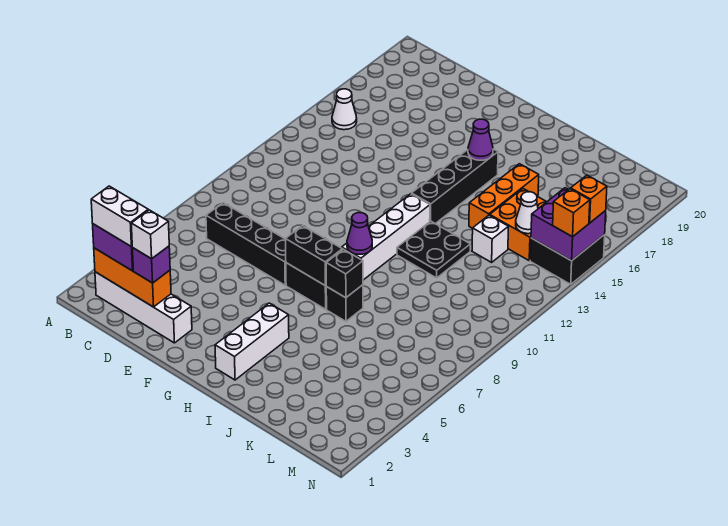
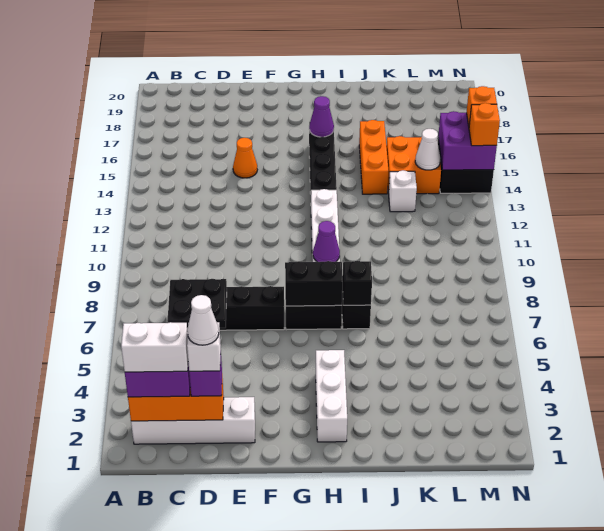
white 1x1 cone [332,89,357,130] -> white 1x1 cone moved to [187,295,219,345]
none -> orange 1x1 cone [233,138,257,178]
black 2x2 plate [397,221,470,278] -> black 2x2 plate moved to [167,279,227,328]

